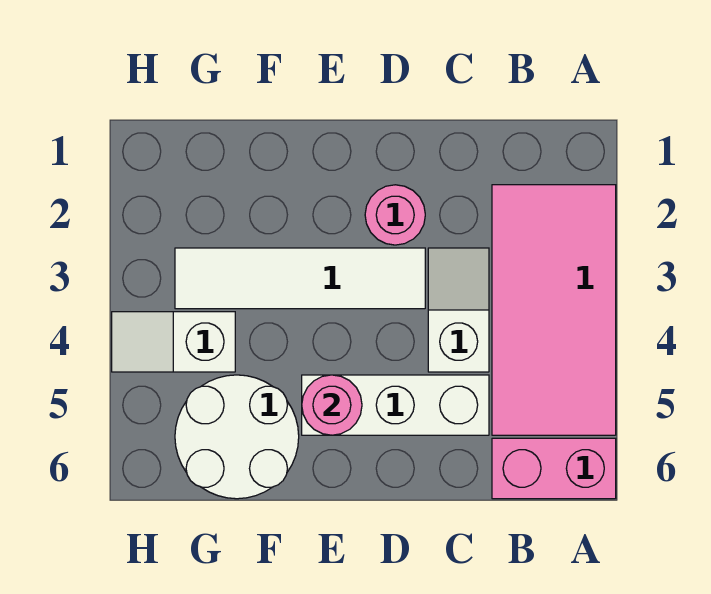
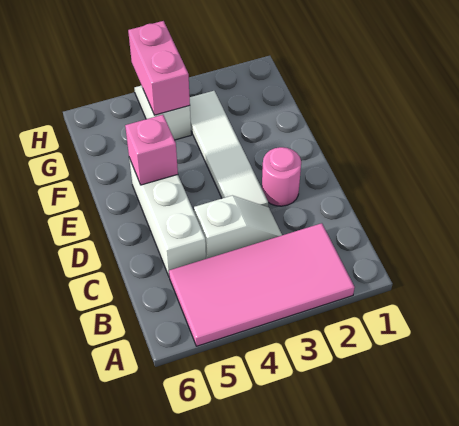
pink 1x2 brick [492,438,616,499] -> pink 1x2 brick moved to [128,21,190,115]
pink 1x1 round brick [302,375,362,435] -> pink 1x1 brick [125,115,178,185]
white 2x2 round brick [175,375,299,499] -> none

